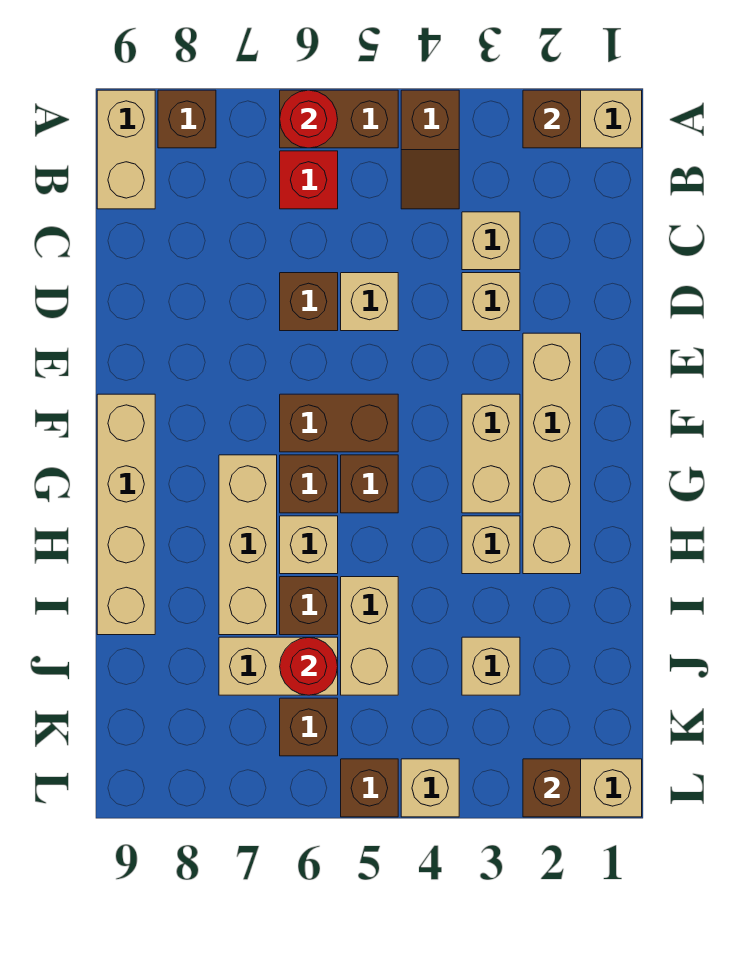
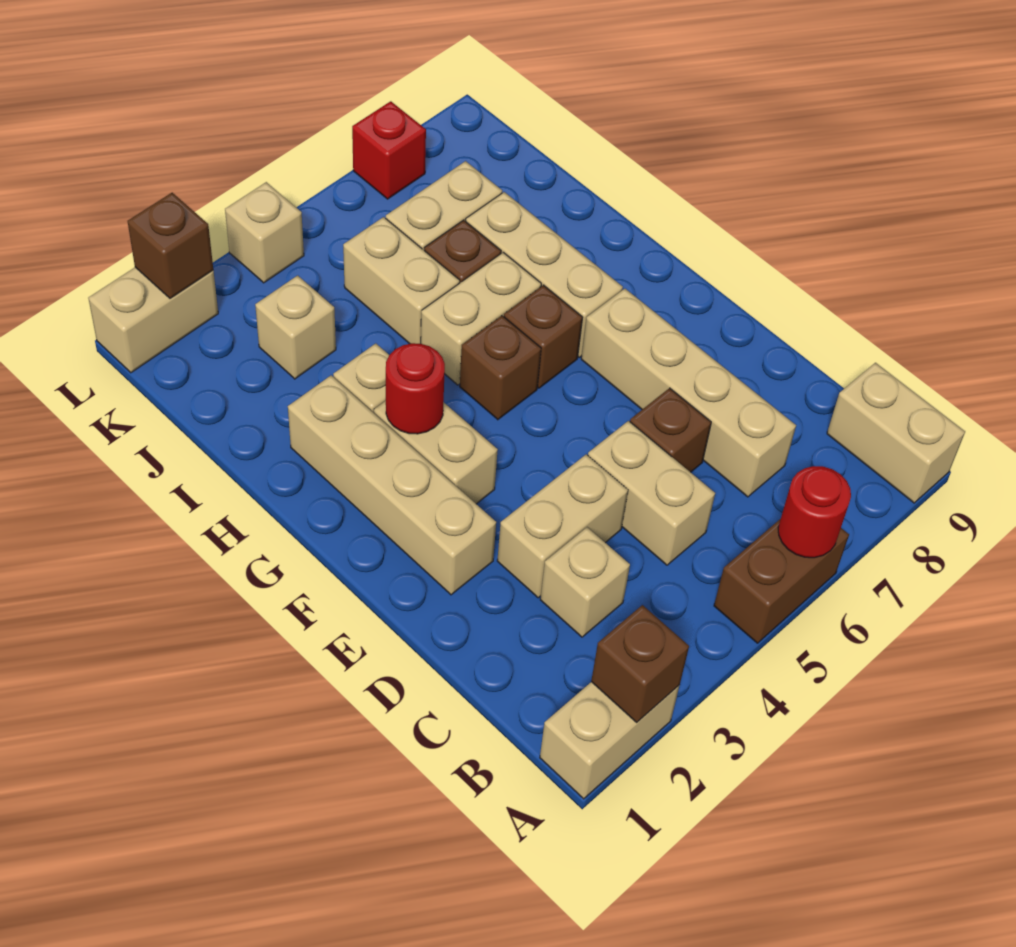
brown 1x2 slope [401,90,459,209] -> none
brown 1x1 brick [158,90,216,148] -> none
red 1x1 brick [280,151,338,209] -> red 1x1 brick moved to [352,101,426,199]
tan 1x1 brick [462,273,520,331] -> tan 1x2 brick [497,454,628,598]
tan 1x1 brick [341,273,398,331] -> tan 1x2 brick [588,421,715,565]
brown 1x2 brick [280,394,398,452] -> none
tan 1x4 brick [97,394,155,635] -> tan 1x4 brick moved to [581,289,796,497]
tan 1x1 brick [280,516,338,574] -> tan 1x2 brick [421,252,541,385]
red 1x1 round brick [280,638,338,695] -> red 1x1 round brick moved to [386,343,445,434]
brown 1x1 brick [280,698,338,756] -> none
brown 1x1 brick [341,759,398,817] -> none

